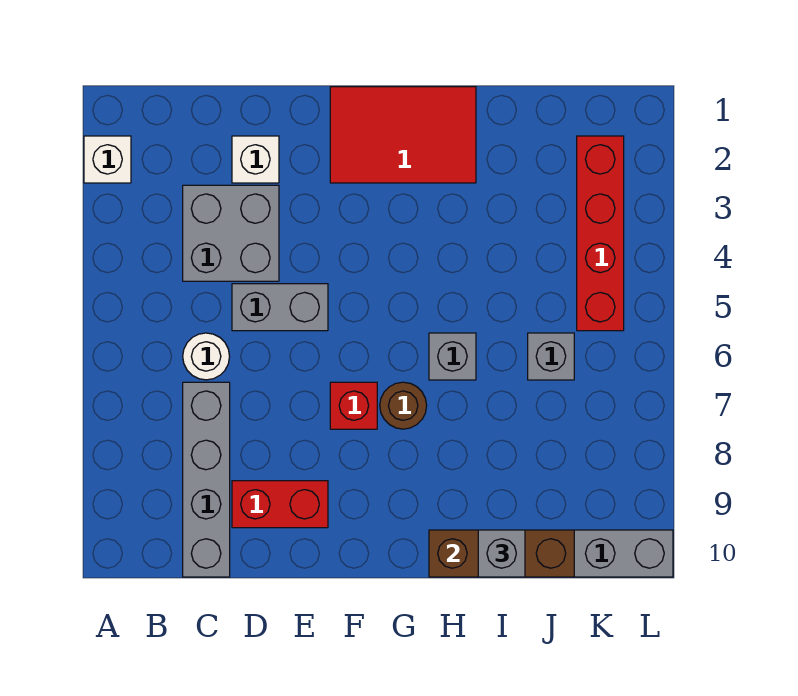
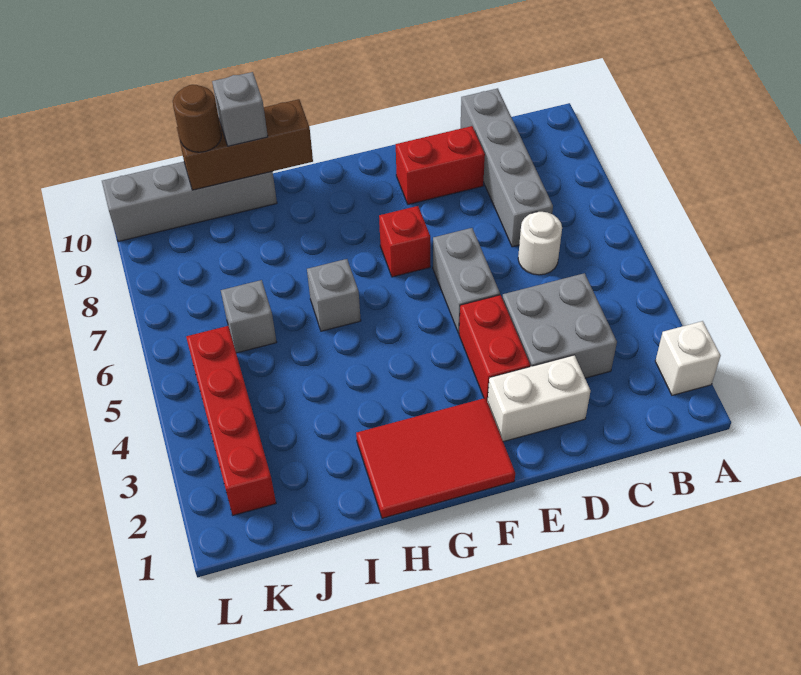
white 1x1 brick [232,136,279,183] -> white 1x2 brick [488,355,590,442]
grey 1x2 brick [232,284,328,331] -> grey 1x2 brick turned to [433,228,500,333]
none -> red 1x2 brick [459,295,530,402]
brown 1x1 round brick [380,382,427,429] -> brown 1x1 round brick moved to [173,85,221,152]

